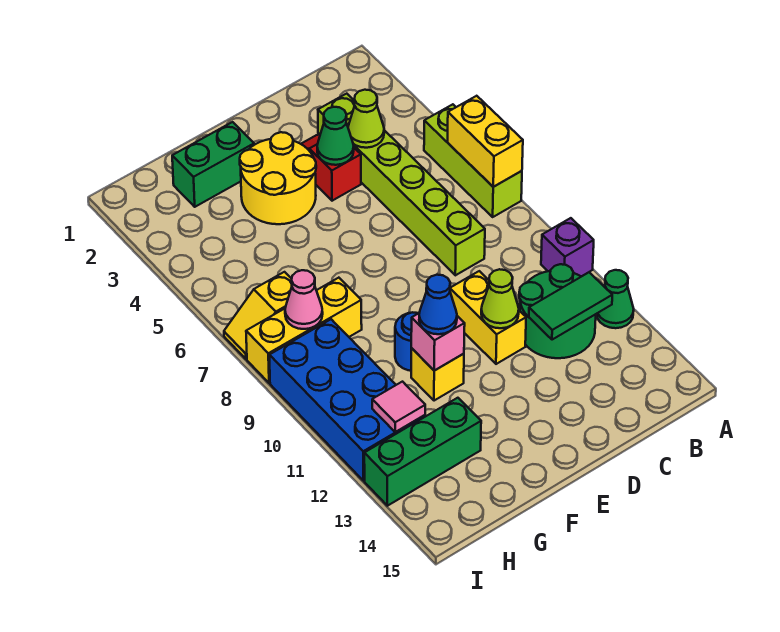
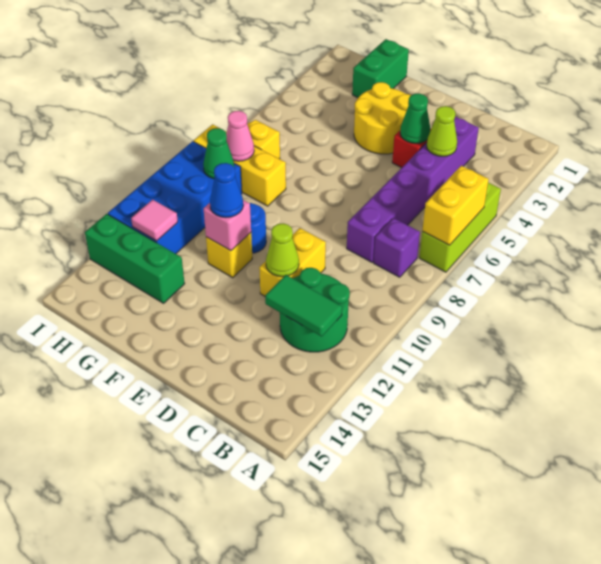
purple 1x1 brick [541,218,594,276] -> purple 1x1 brick moved to [374,218,420,277]
green 1x1 cone [597,270,634,328] -> green 1x1 cone moved to [203,128,234,179]
lime 1x6 brick [318,94,485,275] -> purple 1x6 brick [347,116,479,262]
green 1x2 brick [172,122,254,207] -> green 1x2 brick turned to [352,39,409,97]

